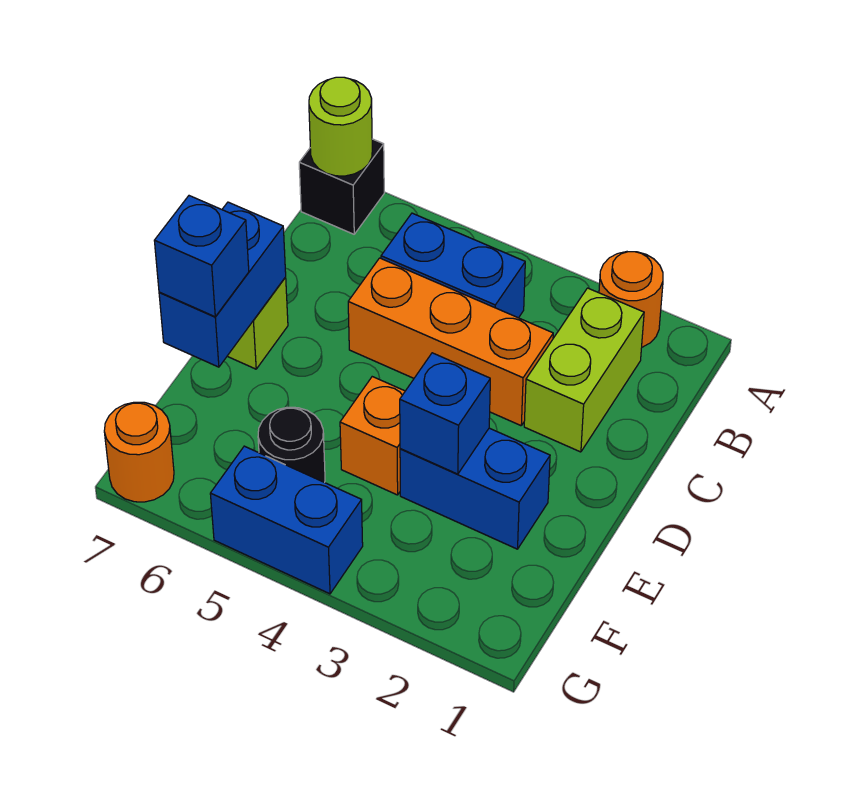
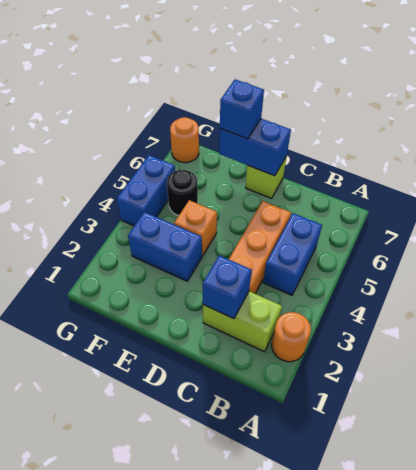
black 1x1 brick [299,139,384,234] -> none
lime 1x1 round brick [309,77,372,176] -> none
blue 1x2 brick [400,428,550,549] -> blue 1x2 brick turned to [128,212,202,281]
blue 1x1 brick [400,353,490,474] -> blue 1x1 brick moved to [202,255,252,319]

